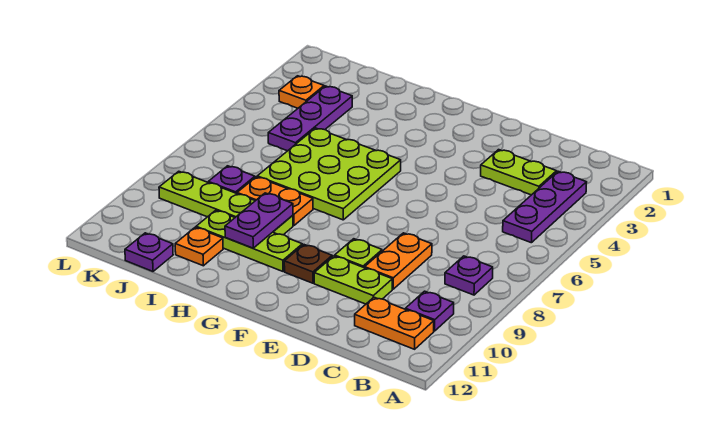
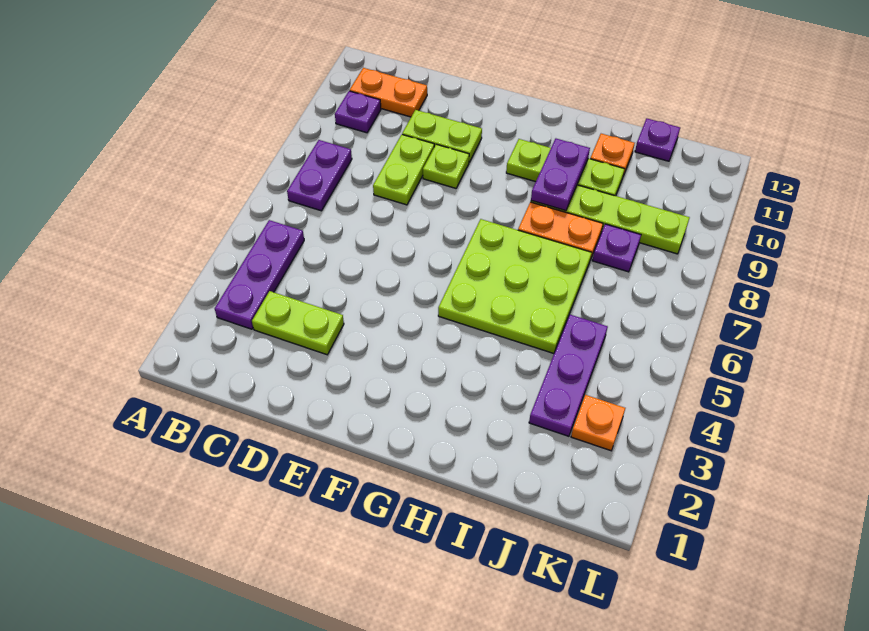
purple 1x1 plate [445,256,493,295] -> purple 1x2 plate [287,140,352,211]
orange 1x2 plate [365,233,432,289] -> lime 1x2 plate [373,135,434,205]
brown 1x1 plate [284,245,332,283] -> none

